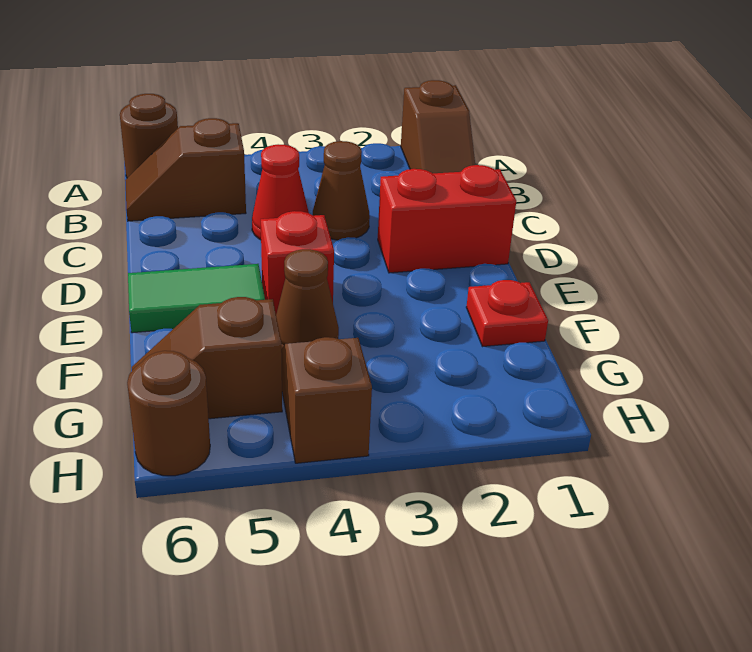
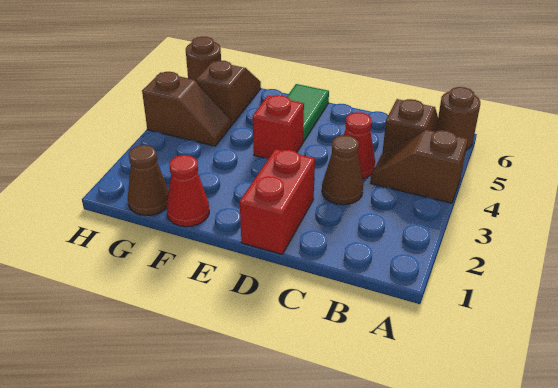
brown 1x2 slope [401,80,475,173] -> brown 1x2 slope moved to [370,130,468,203]
red 1x1 plate [466,280,548,347] -> red 1x1 cone [167,155,209,227]
brown 1x1 cone [276,249,339,349] -> brown 1x1 cone moved to [128,145,169,216]

